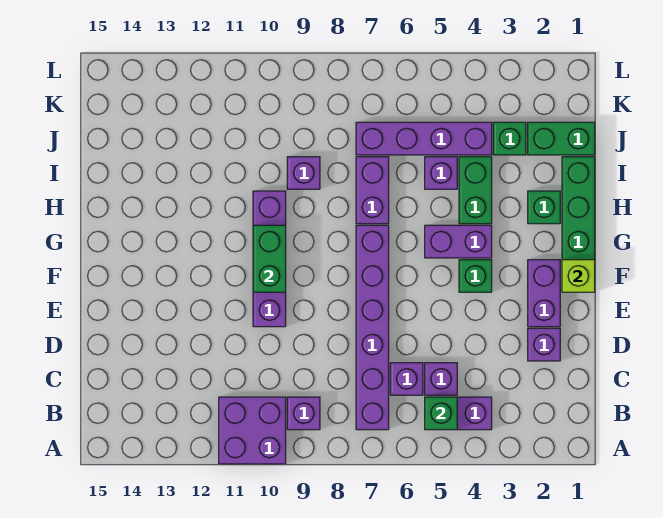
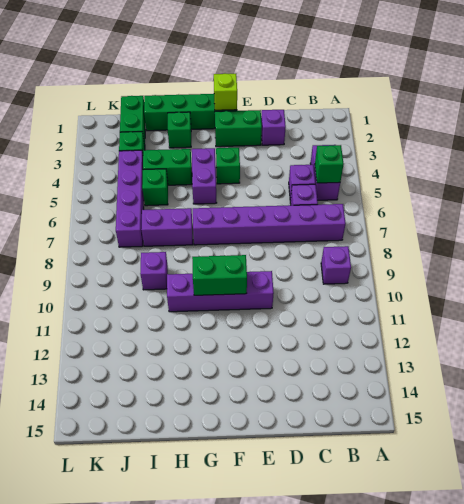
purple 2x2 brick [219,397,286,464] -> none
purple 1x2 brick [528,260,560,327] -> green 1x2 brick [215,110,262,147]
purple 1x1 brick [425,157,457,189] -> green 1x1 brick [142,169,168,206]

